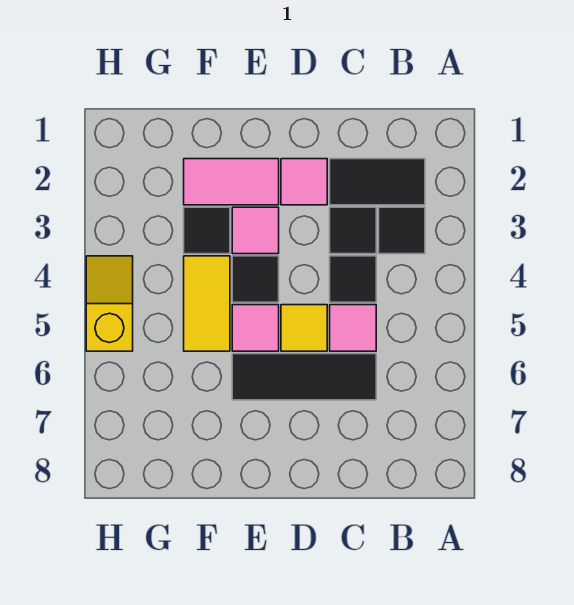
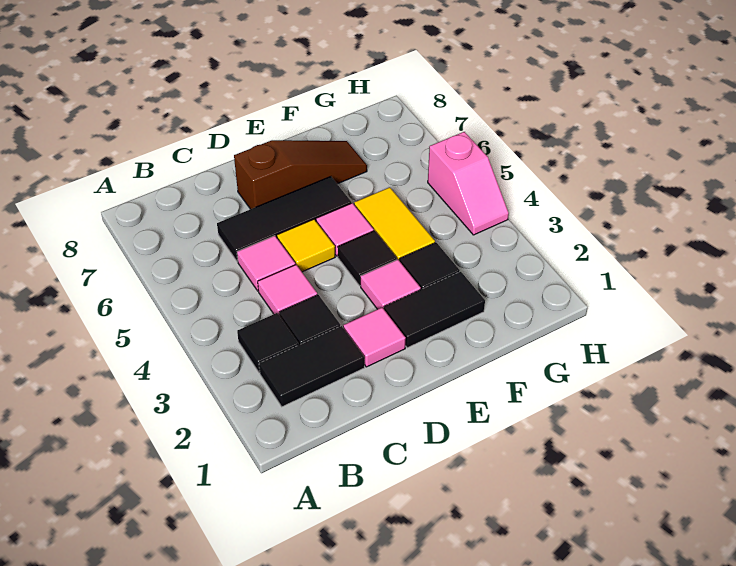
black 1x1 tile [330,256,376,302] -> pink 1x1 tile [258,265,317,316]
none -> brown 1x3 slope [234,140,367,209]
pink 1x2 tile [184,159,279,205] -> black 1x2 tile [384,272,485,348]
yellow 1x2 slope [86,256,133,351] -> pink 1x2 slope [428,132,509,235]

